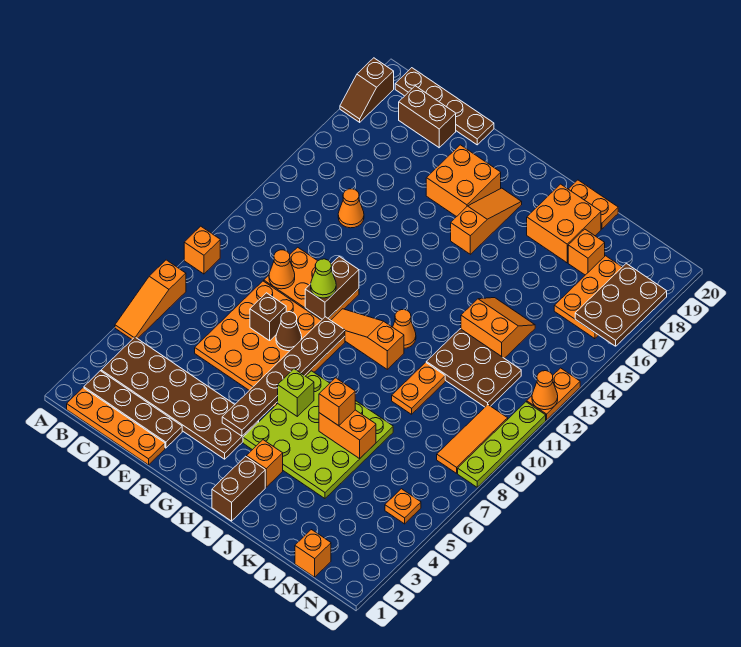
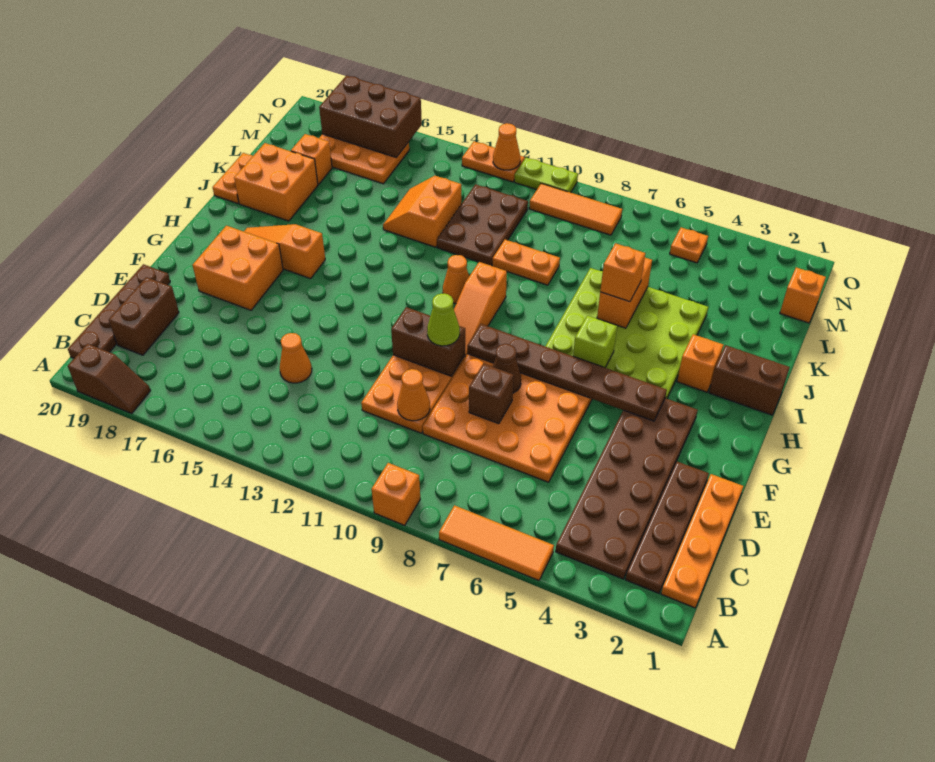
orange 1x3 slope [115,260,186,339] -> orange 1x3 tile [439,505,554,581]
brown 2x3 plate [575,263,667,346] -> brown 2x3 brick [319,75,422,157]
lime 1x4 plate [458,402,546,487] -> lime 1x2 plate [514,158,578,193]

